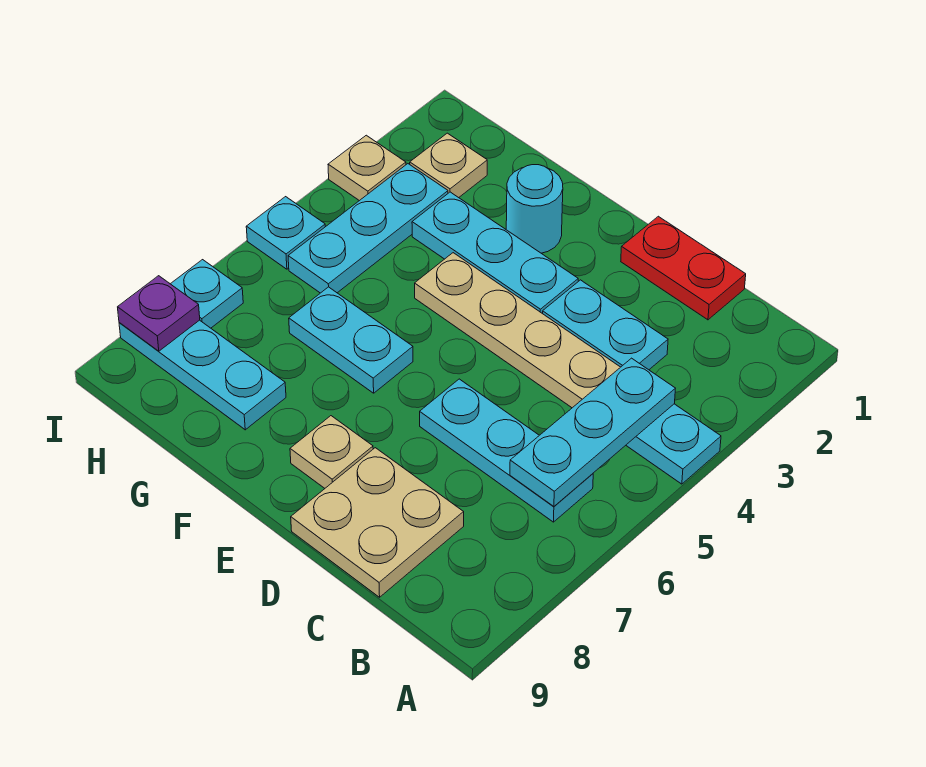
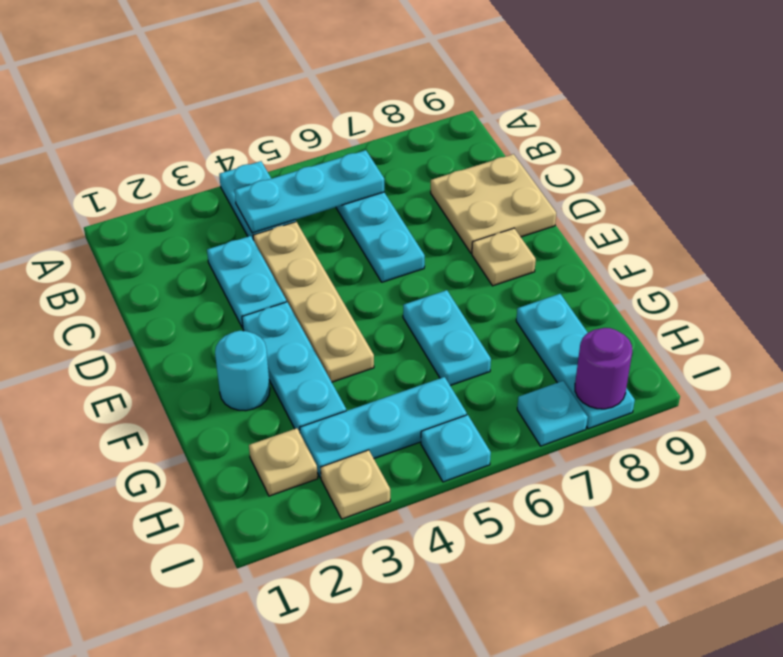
red 1x2 plate [621,216,746,320] -> none
purple 1x1 plate [118,276,200,351] -> purple 1x1 round brick [575,328,632,409]

